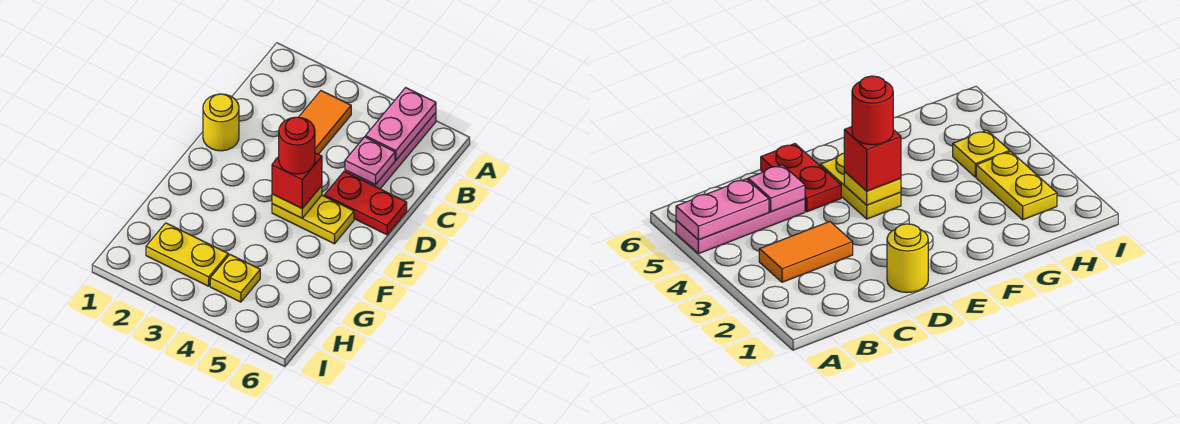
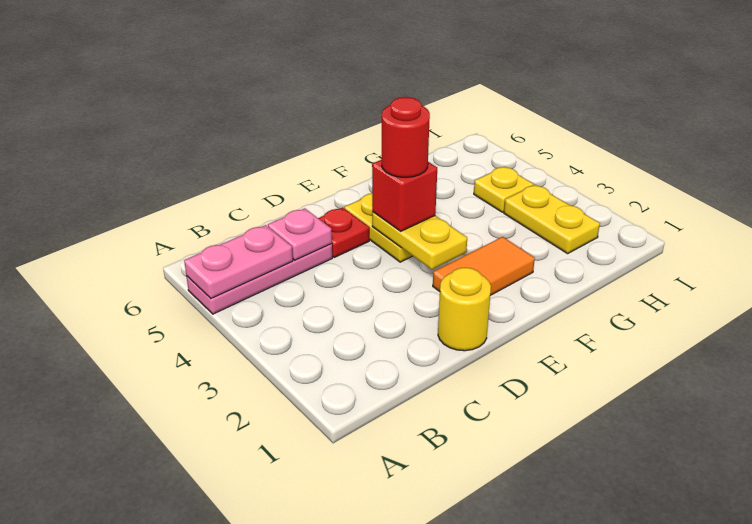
orange 1x2 tile [299,91,351,154] -> orange 1x2 tile moved to [433,237,535,295]
red 1x2 plate [324,171,407,235] -> red 1x1 plate [318,208,369,258]
yellow 1x1 plate [272,186,322,218] -> yellow 1x2 plate [372,212,467,270]

